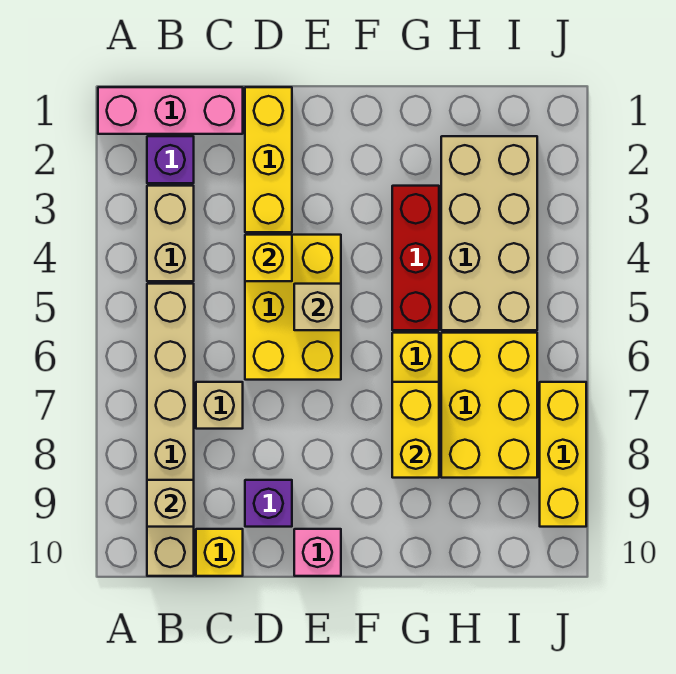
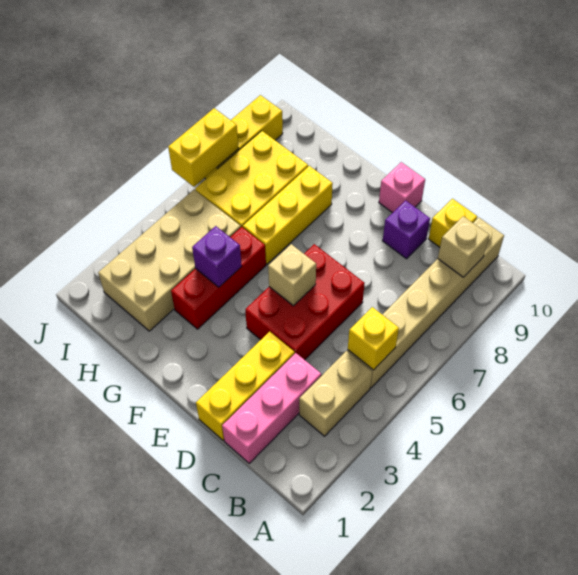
pink 1x3 brick [98,87,243,134] -> pink 1x3 brick turned to [222,353,321,463]
purple 1x1 brick [147,136,194,183] -> purple 1x1 brick moved to [192,226,242,287]
tan 1x1 brick [196,382,243,429] -> none
yellow 2x3 brick [245,235,341,380] -> red 2x3 brick [245,244,365,360]
yellow 1x1 brick [245,235,292,281] -> yellow 1x1 brick moved to [348,307,399,370]
yellow 1x2 brick [392,382,439,478] -> yellow 1x2 brick moved to [168,108,239,187]

